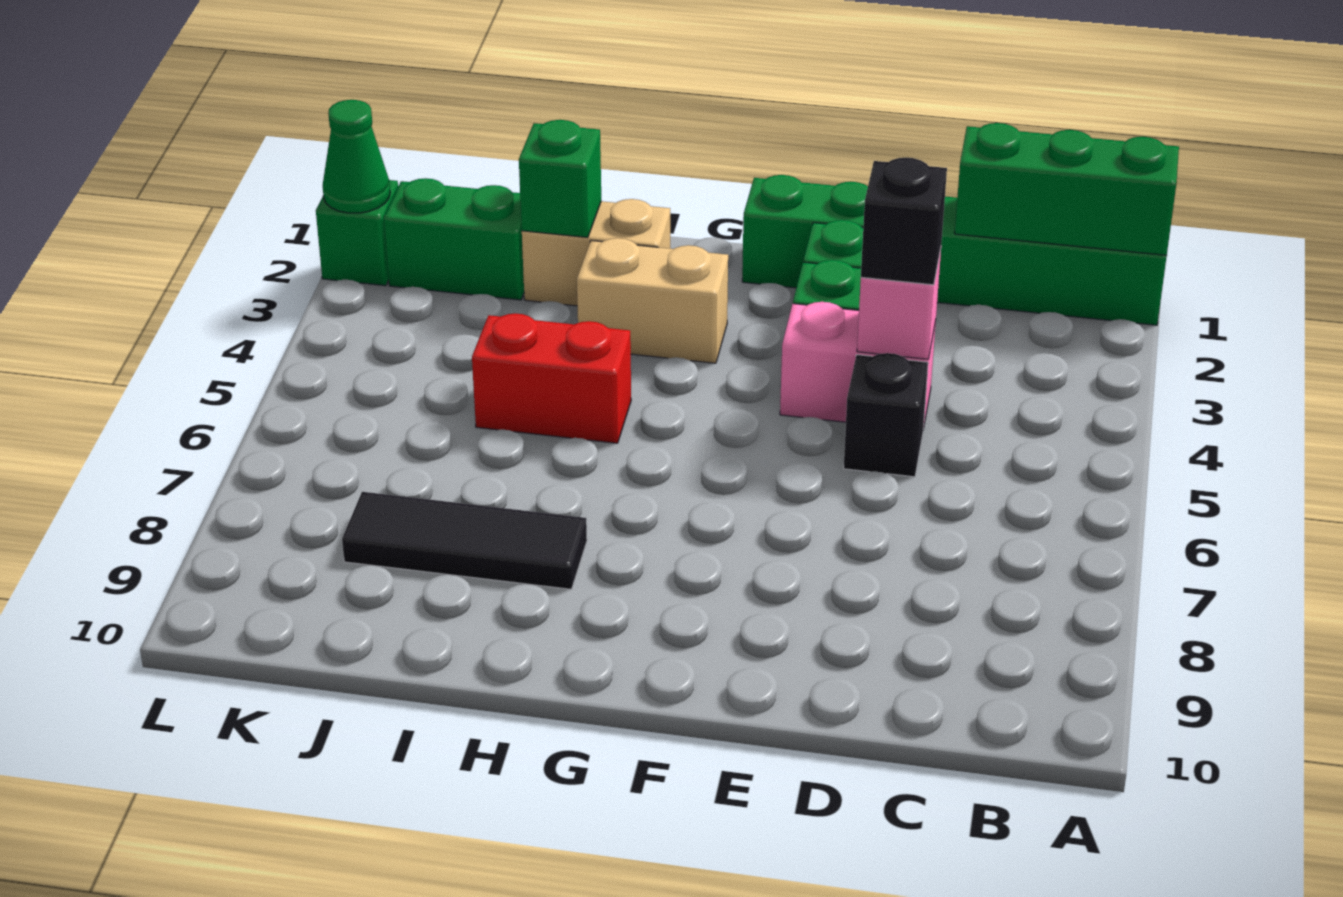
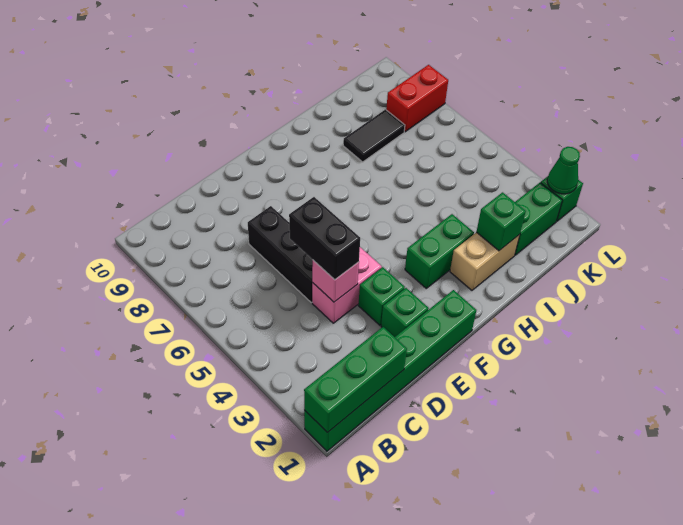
black 1x1 brick [861,157,947,285] -> black 1x2 brick [289,197,360,280]
black 1x1 brick [844,353,928,477] -> black 1x3 brick [248,206,313,303]
tan 1x2 brick [577,238,728,363] -> green 1x2 brick [405,214,474,288]
red 1x2 brick [472,313,631,443] -> red 1x2 brick moved to [386,65,448,132]
black 1x3 tile [342,492,587,589] -> black 1x2 tile [343,110,405,162]

